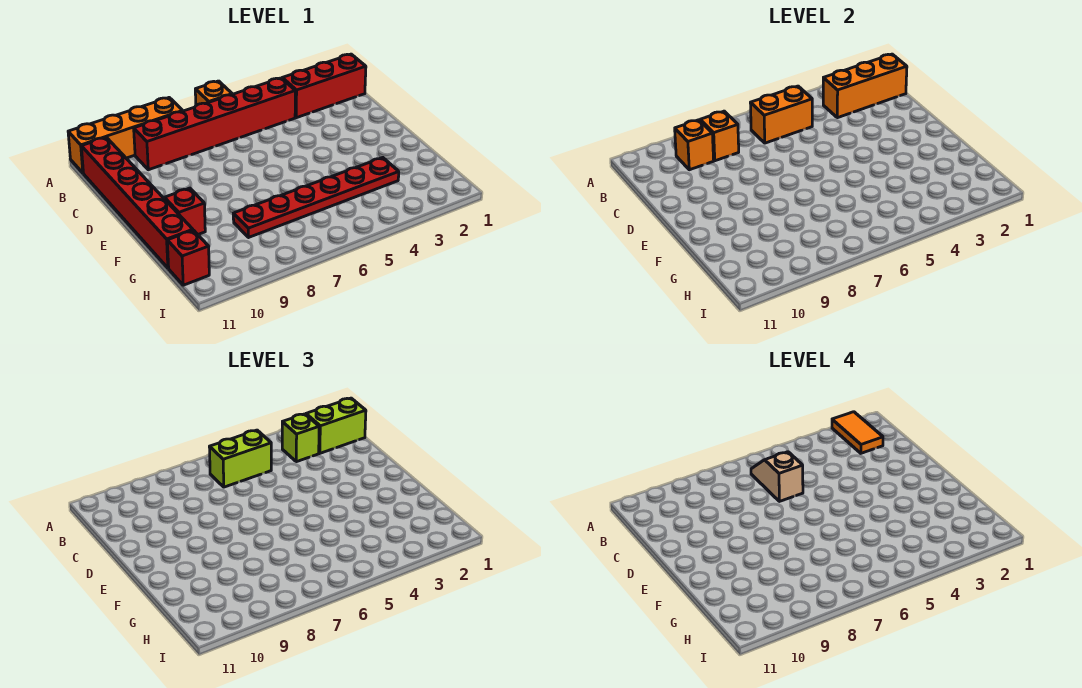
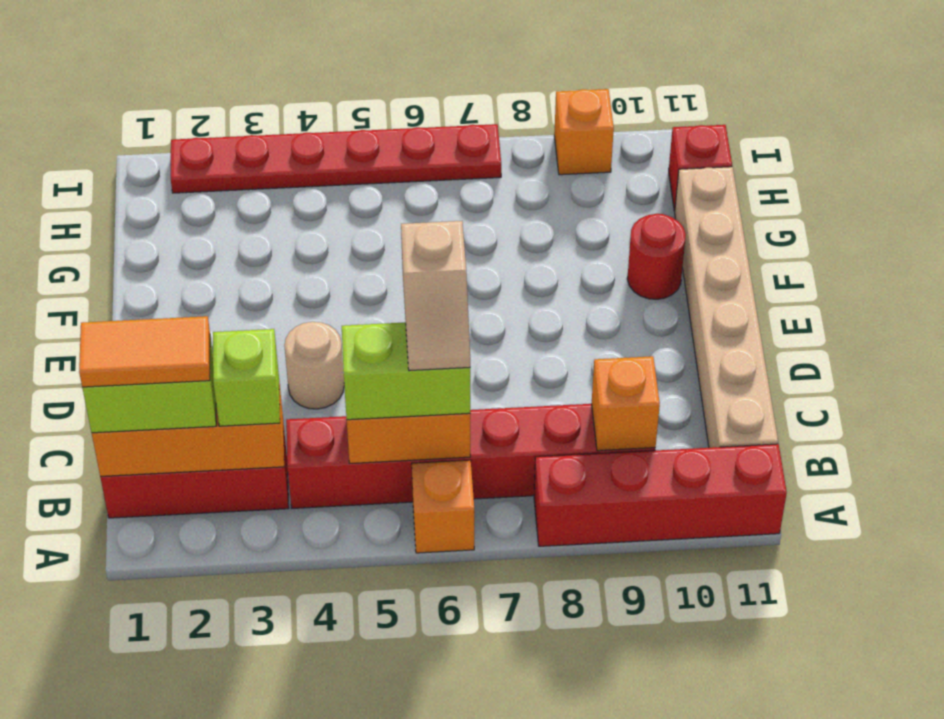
orange 1x2 tile [832,412,883,453] -> orange 1x2 tile turned to [79,316,210,387]
orange 1x4 brick [68,98,182,173] -> red 1x4 brick [534,444,787,546]
orange 1x1 brick [700,111,739,161] -> orange 1x1 brick moved to [554,89,614,175]
red 1x6 brick [81,137,193,268] -> tan 1x6 brick [675,167,778,448]
none -> tan 1x1 round brick [284,322,344,409]
red 1x1 brick [165,188,205,234] -> red 1x1 round brick [627,214,686,299]
red 1x6 plate [233,158,399,238] -> red 1x6 plate moved to [171,124,501,193]

